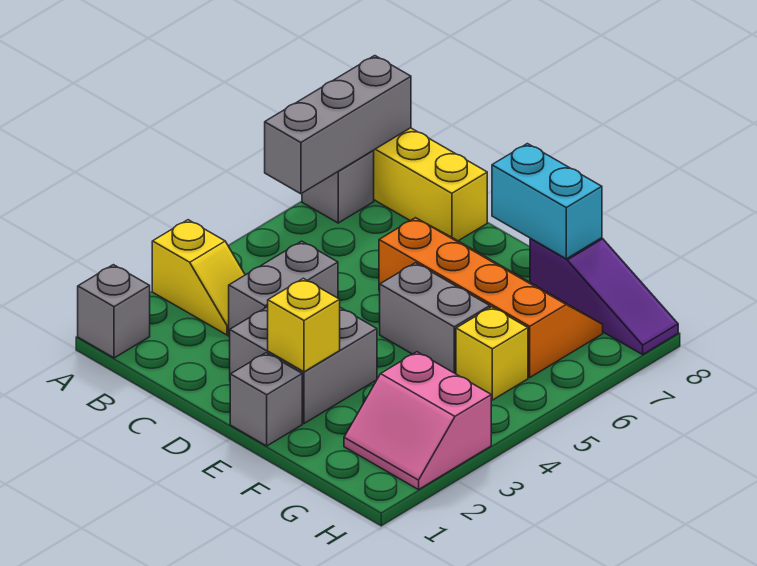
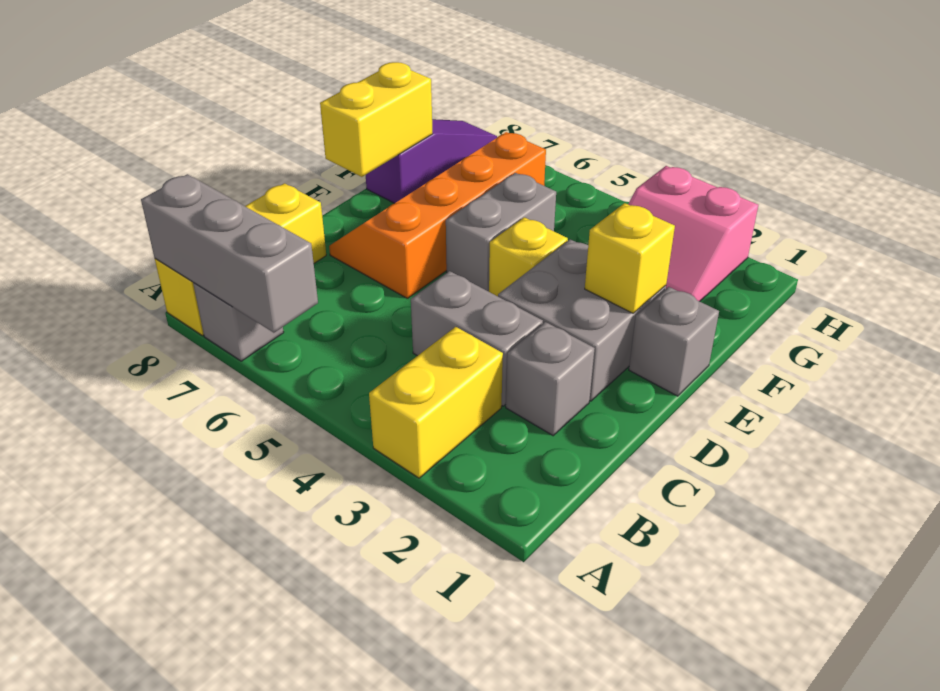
grey 1x1 brick [78,265,150,358] -> grey 1x1 brick moved to [506,322,595,436]
yellow 1x2 slope [152,220,245,335] -> yellow 1x2 brick [369,327,503,478]
cyan 1x2 brick [492,144,602,259] -> yellow 1x2 brick [320,62,433,177]
pink 2x2 slope [344,352,491,490] -> pink 2x2 slope turned to [628,166,758,301]
yellow 1x1 brick [456,307,528,400] -> yellow 1x1 brick moved to [489,217,568,296]

